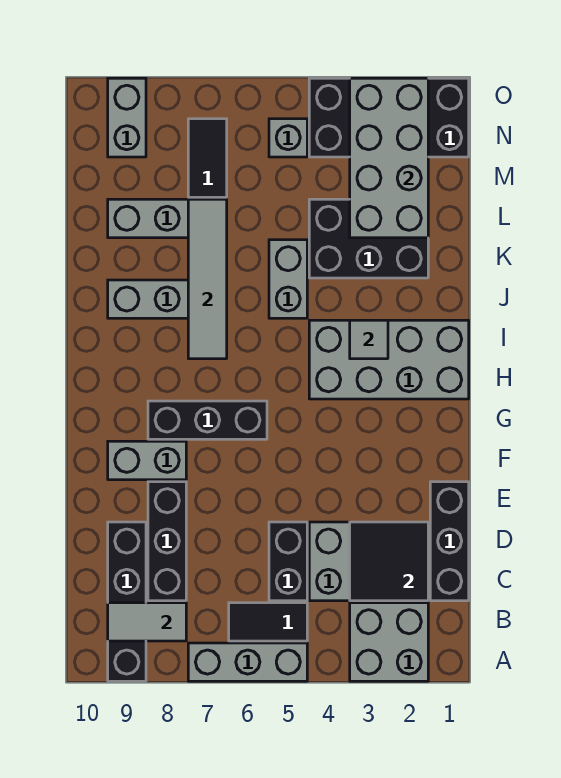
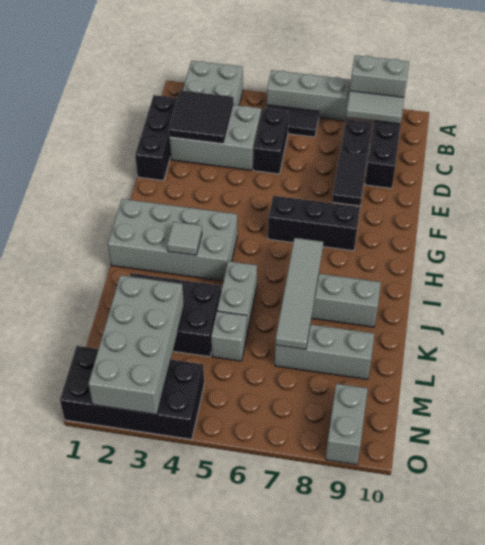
grey 1x2 brick [108,441,186,480] -> grey 1x2 brick moved to [350,55,409,97]
black 1x2 tile [188,119,227,197] -> black 1x2 tile moved to [332,152,367,205]
grey 1x1 brick [269,119,307,157] -> grey 1x1 brick moved to [211,311,247,361]

